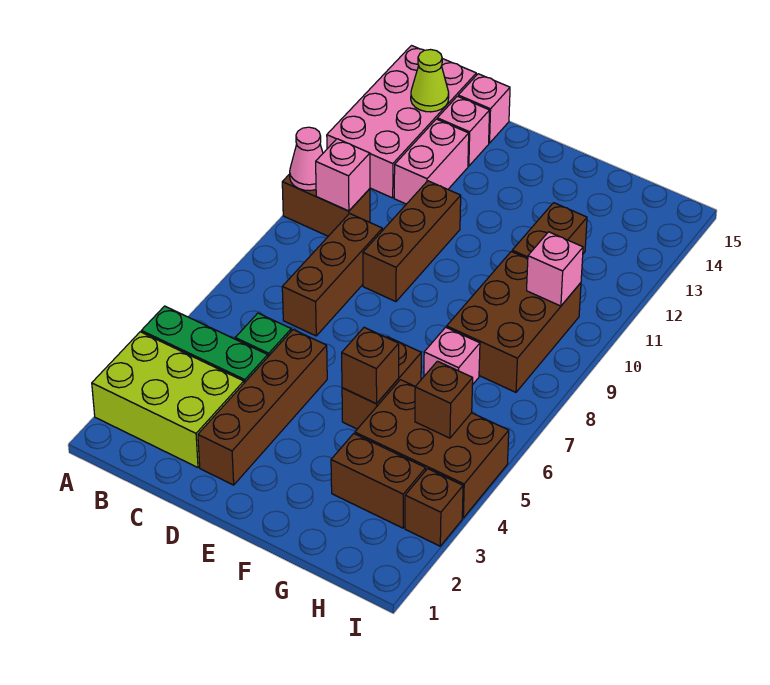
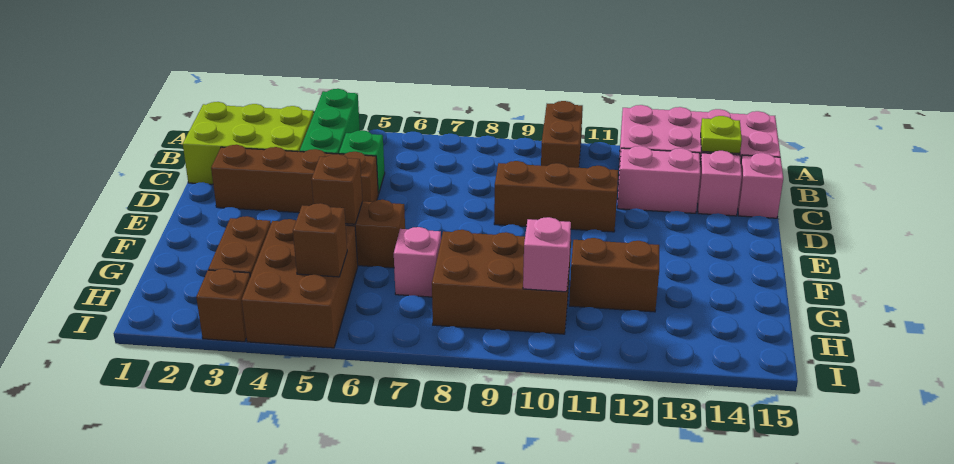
lime 2x3 brick [92,332,244,468] -> lime 2x3 brick turned to [183,102,314,184]
pink 1x1 cone [290,127,323,191] -> none
pink 1x1 brick [316,139,370,211] -> none
lime 1x1 cone [411,50,449,112] -> lime 1x1 plate [701,116,742,154]
brown 1x3 brick [282,214,382,336] -> none

